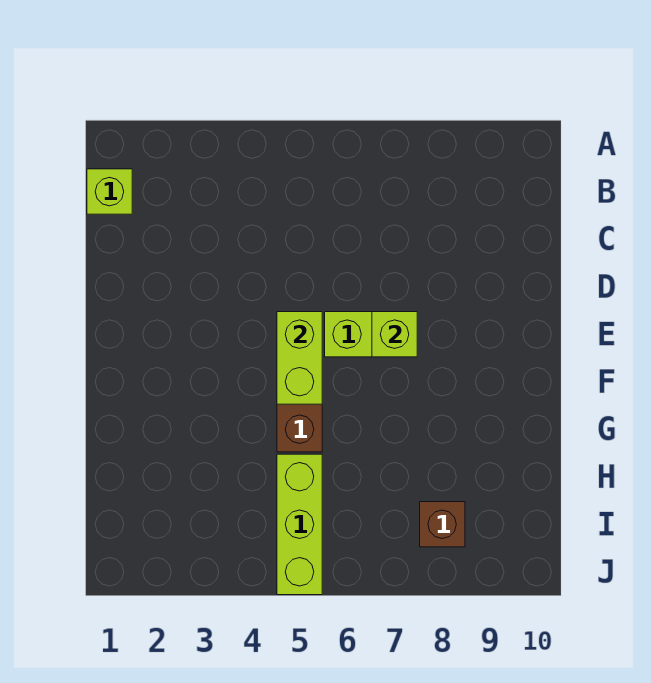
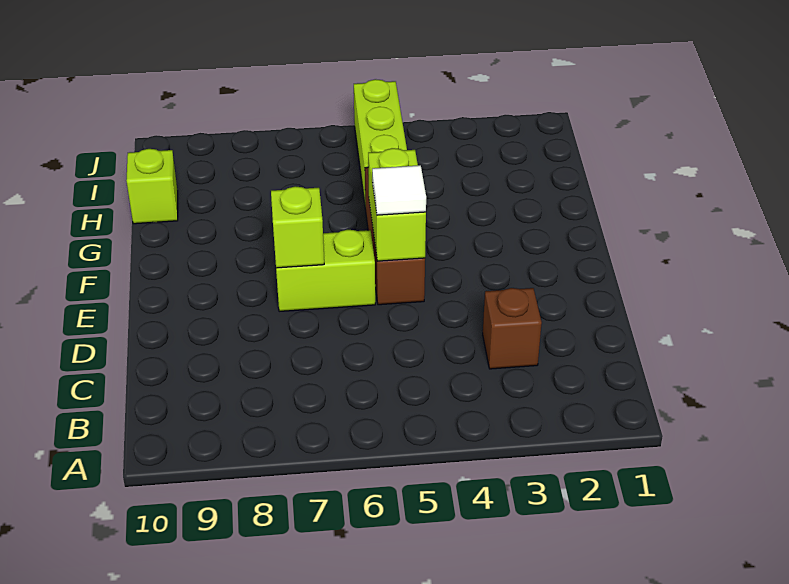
lime 1x1 brick [87,169,132,214] -> lime 1x1 brick moved to [126,149,178,224]
none -> white 1x1 tile [372,165,426,215]
brown 1x1 brick [420,502,465,547] -> brown 1x1 brick moved to [483,288,542,369]

